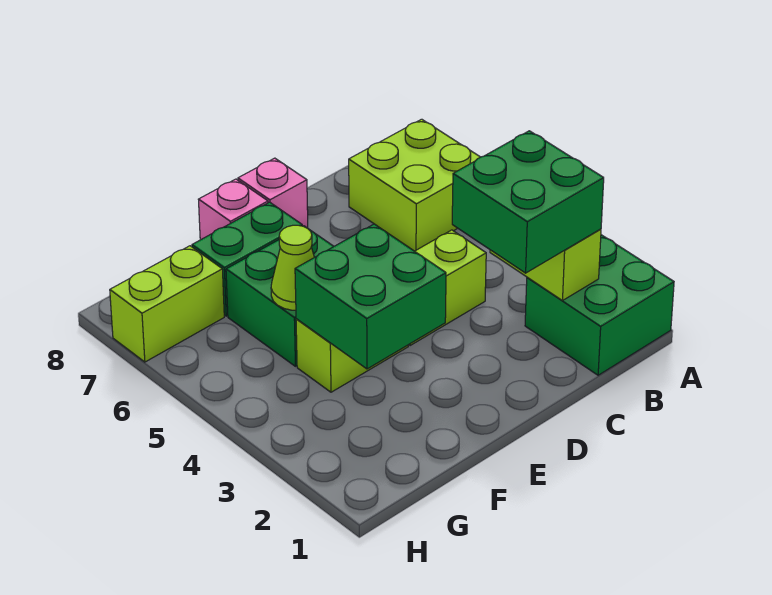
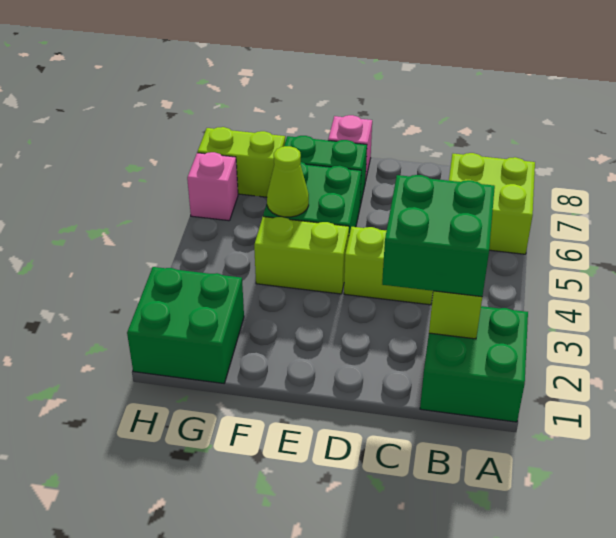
pink 1x1 brick [238,158,308,228] -> pink 1x1 brick moved to [187,152,238,221]
green 2x2 brick [295,224,446,369] -> green 2x2 brick moved to [127,267,244,383]

